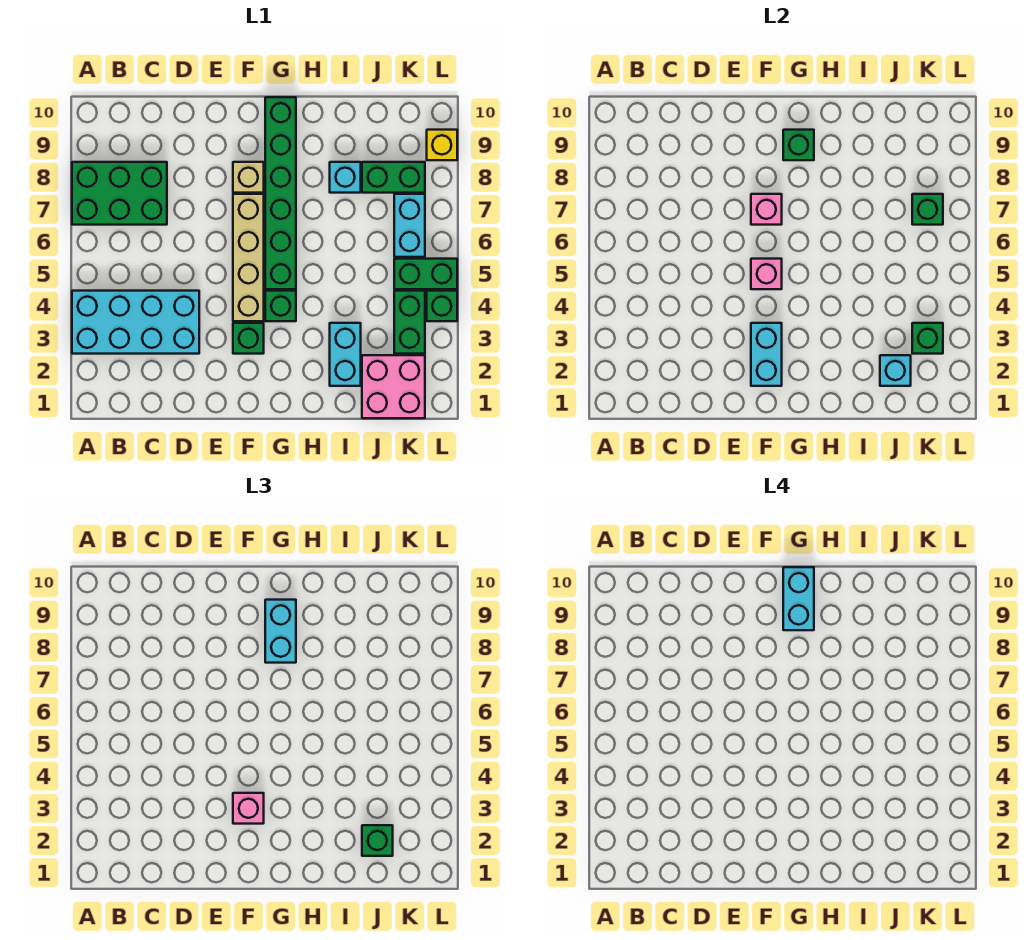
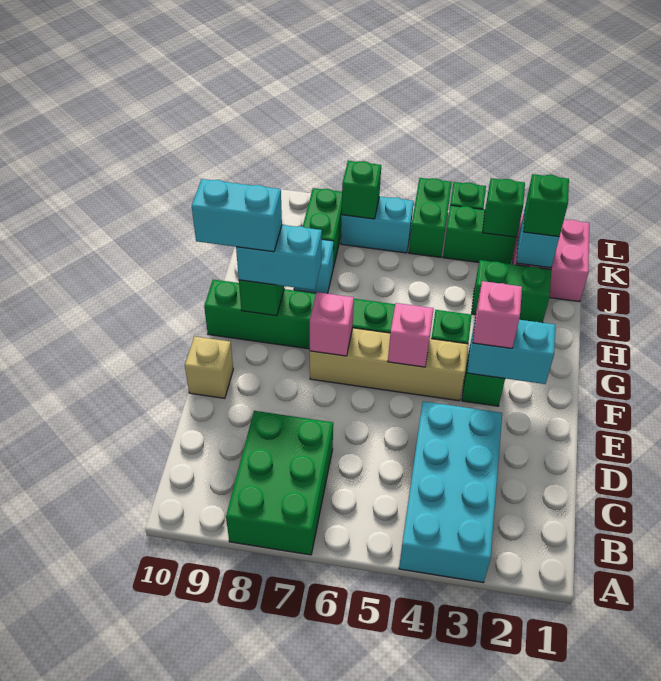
tan 1x1 brick [233,162,264,193] -> tan 1x1 brick moved to [185,336,233,398]
cyan 1x2 brick [330,323,361,386] -> green 1x2 brick [472,260,551,323]
yellow 1x1 brick [427,130,457,160] -> none

